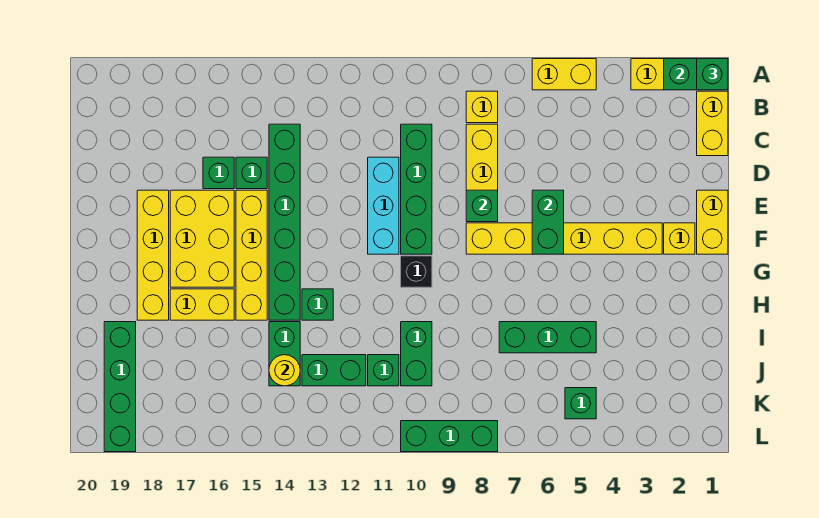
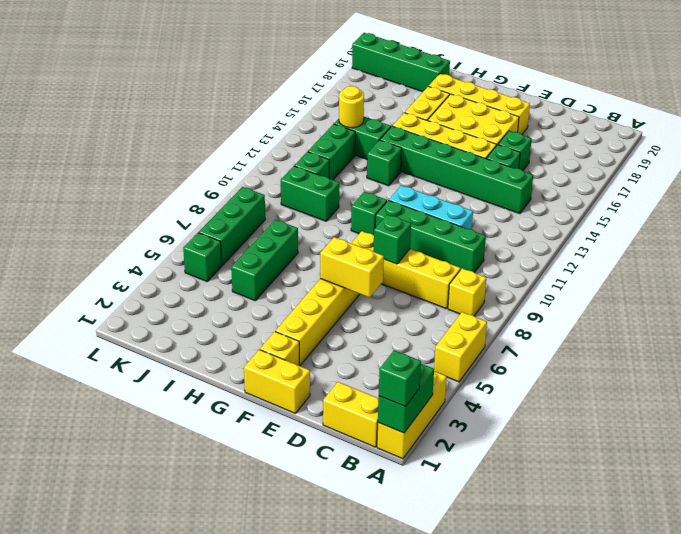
green 1x2 brick [532,190,564,254] -> yellow 1x2 brick [320,237,384,297]
black 1x1 brick [401,256,432,287] -> green 1x1 brick [351,192,387,235]
green 1x3 brick [401,421,498,452] -> green 1x3 brick moved to [199,187,265,265]

